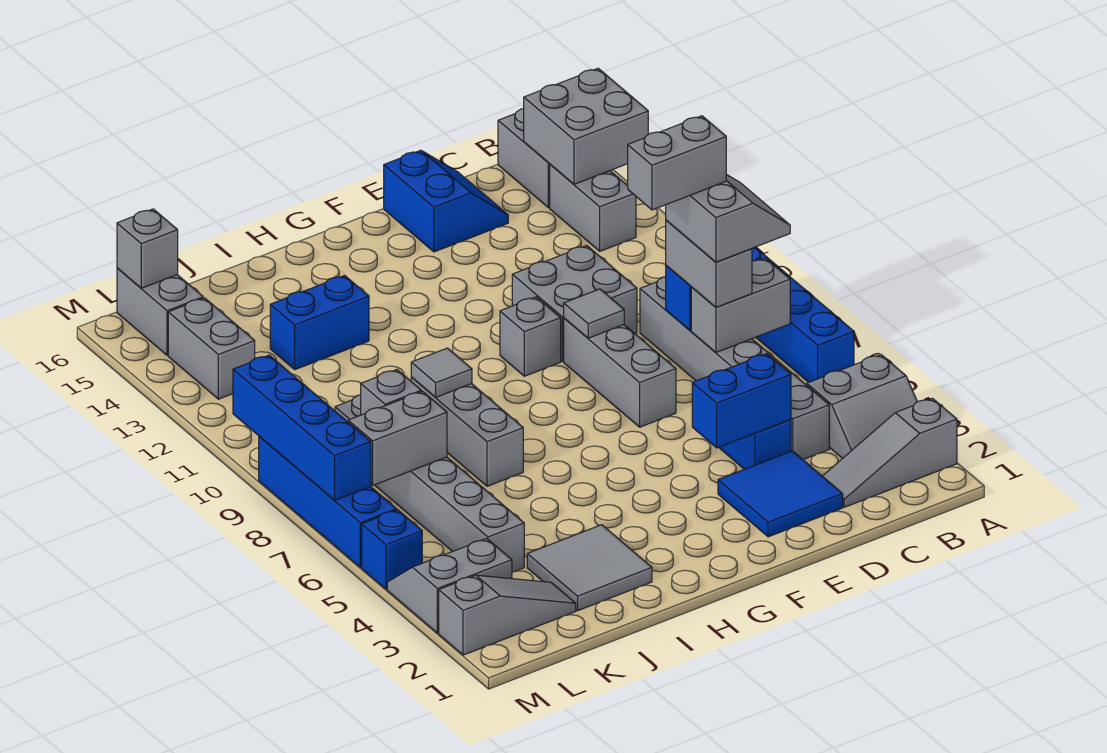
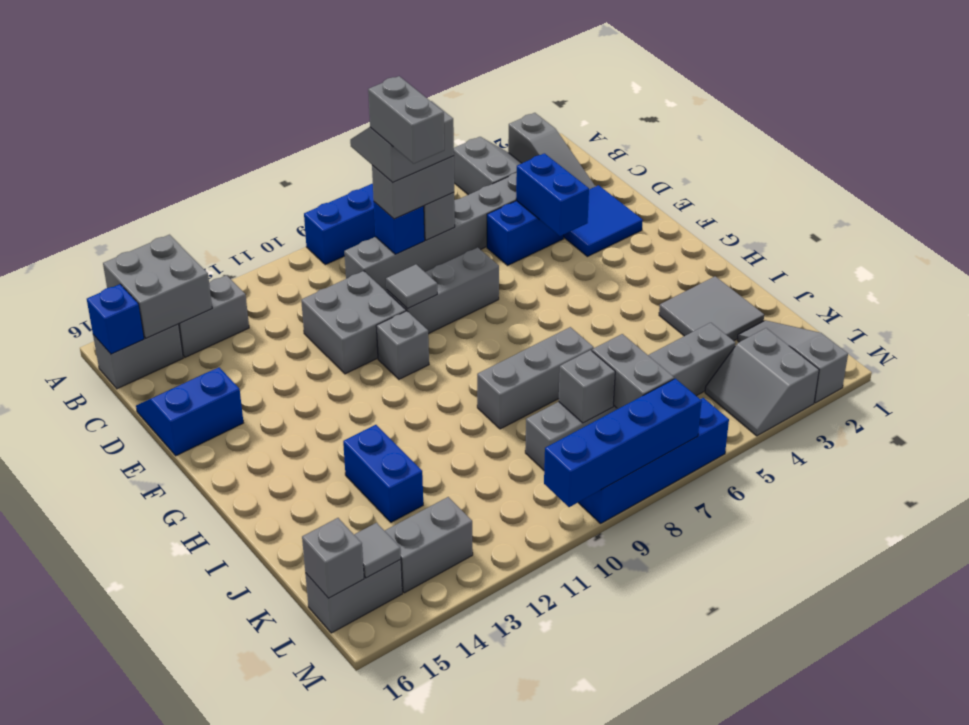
grey 1x1 tile [411,348,472,397] -> grey 1x1 tile moved to [354,523,401,578]
blue 1x1 brick [362,510,422,589] -> blue 1x1 brick moved to [87,284,144,354]

